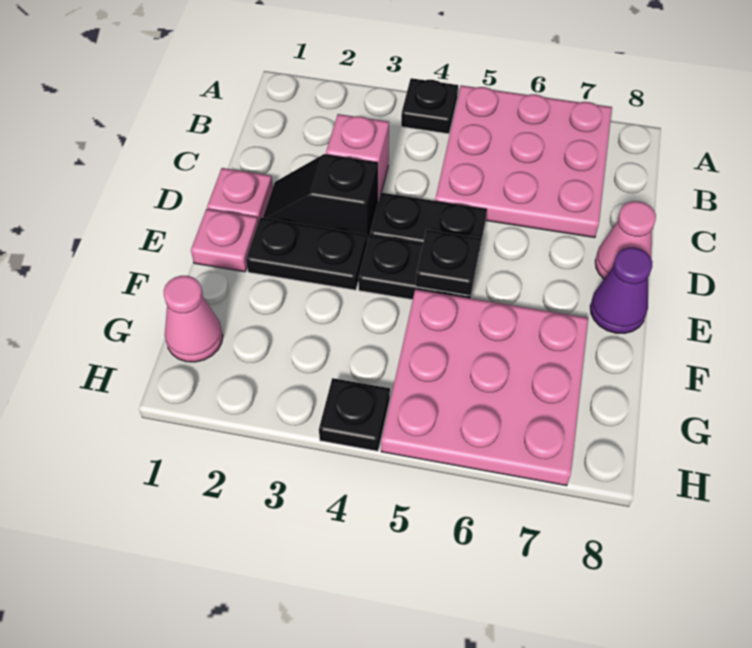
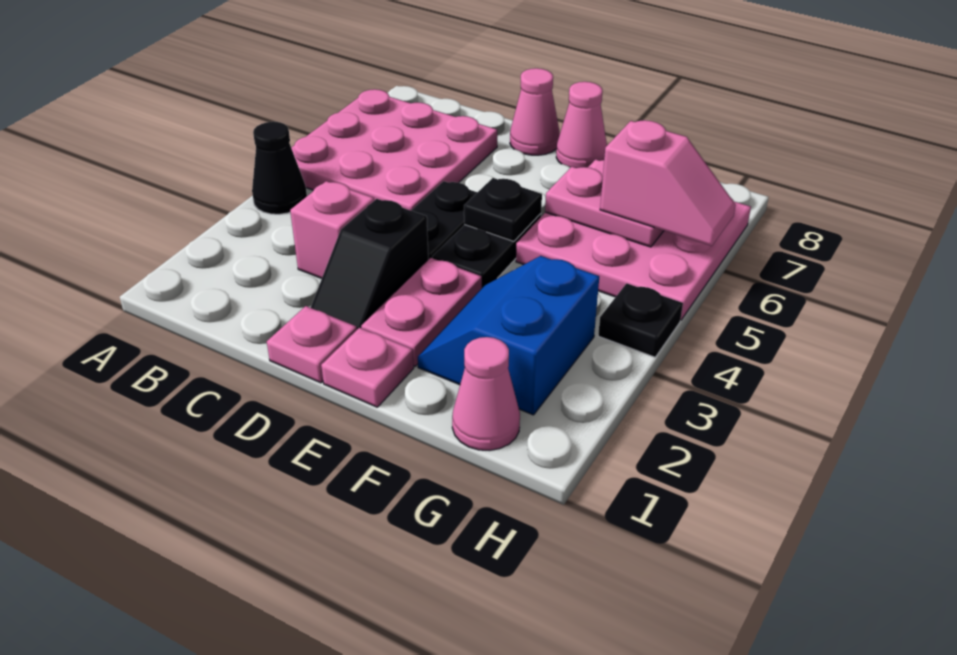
black 1x1 plate [401,78,458,134] -> black 1x1 cone [252,122,307,214]
black 1x2 plate [246,217,367,290] -> pink 1x2 plate [361,258,482,366]
purple 1x1 cone [590,247,652,333] -> pink 1x1 cone [556,82,607,168]
none -> blue 2x2 slope [418,256,599,415]
none -> pink 1x2 plate [545,167,664,247]
none -> pink 1x2 slope [600,120,736,246]

